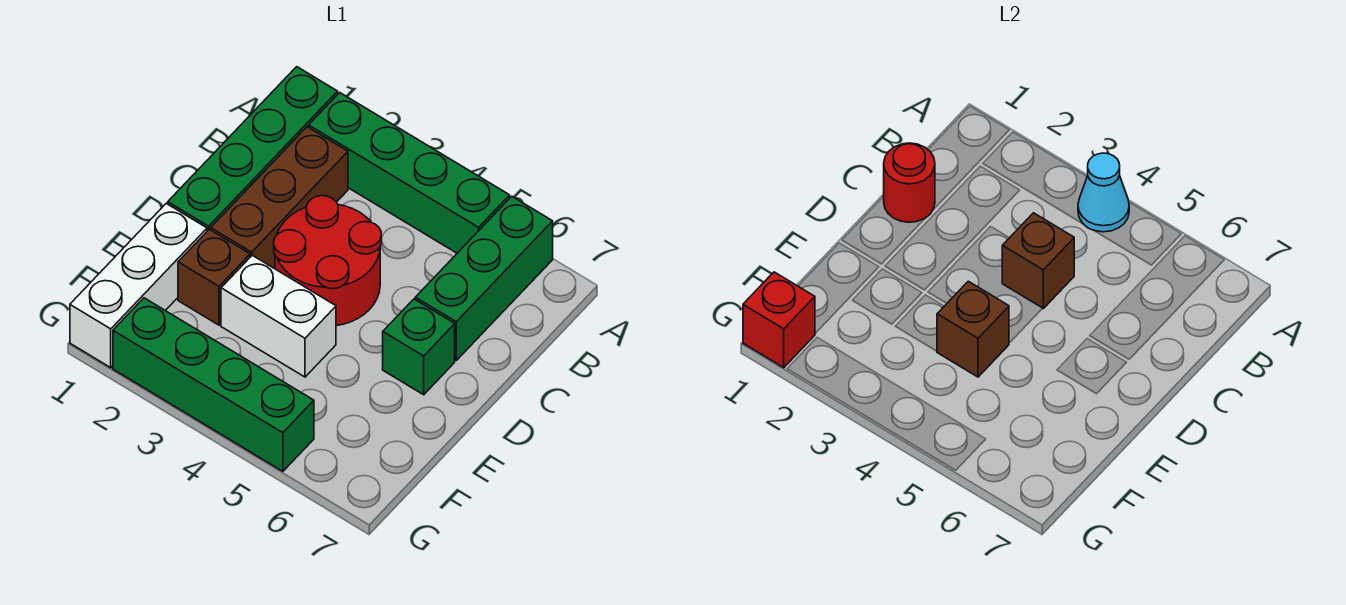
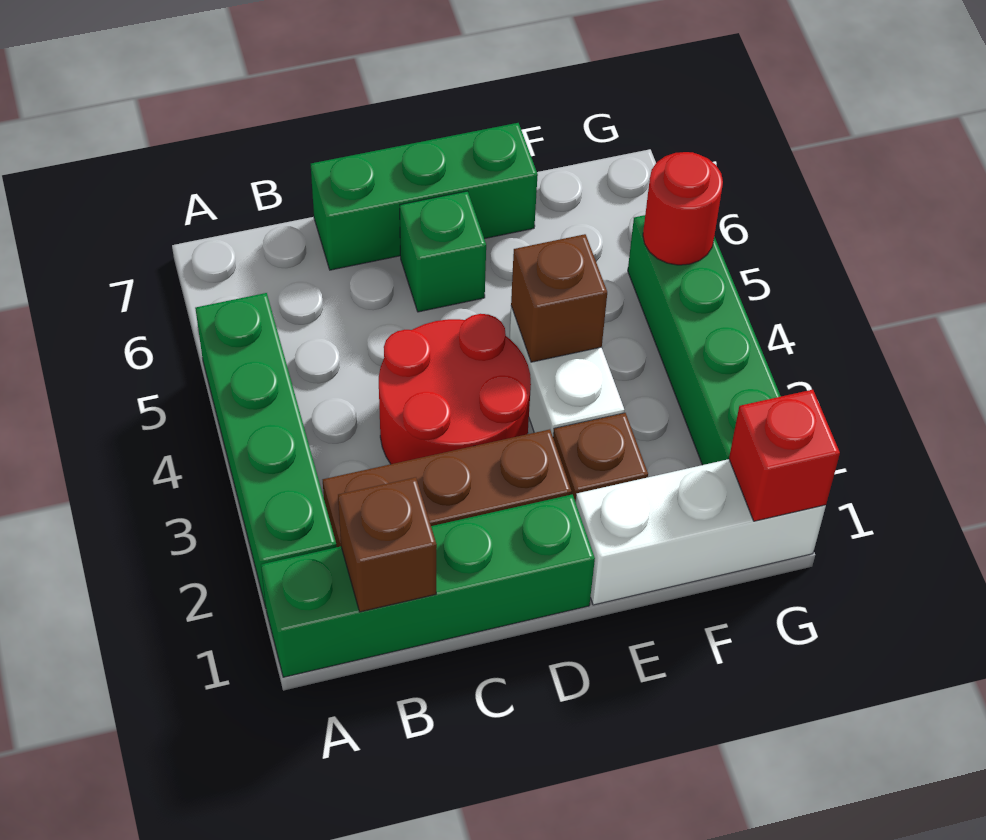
cyan 1x1 cone [1078,153,1129,232] -> none
green 1x3 brick [415,196,553,360] -> green 1x3 brick moved to [311,123,538,270]
red 1x1 round brick [884,143,935,222] -> red 1x1 round brick moved to [643,152,723,265]
brown 1x1 brick [1002,213,1074,308] -> brown 1x1 brick moved to [338,477,437,612]

